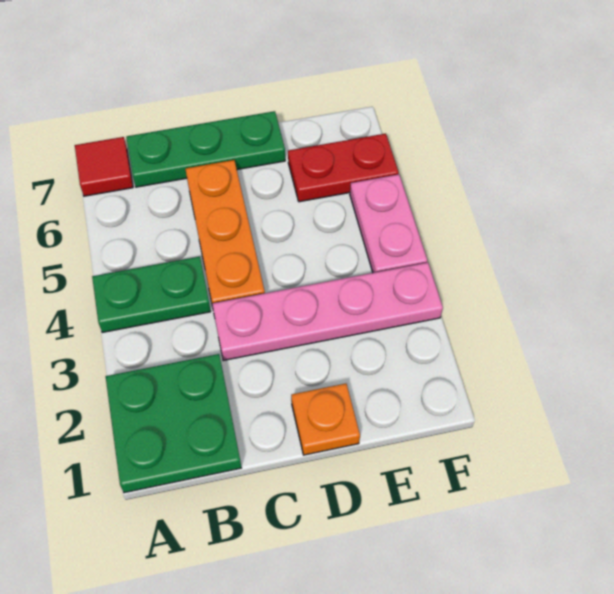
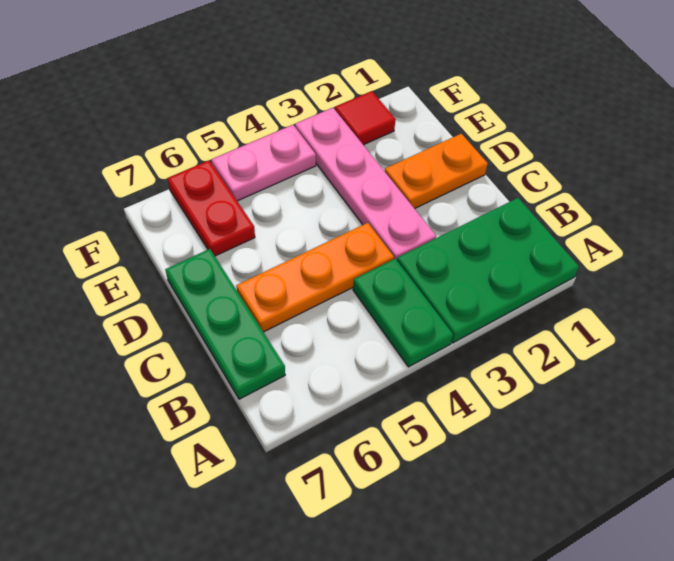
green 2x2 plate [106,354,241,493] -> green 2x3 plate [397,198,579,343]
red 1x1 tile [75,137,133,196] -> red 1x1 tile moved to [335,91,396,145]
orange 1x1 plate [291,384,360,455] -> orange 1x2 plate [385,134,488,209]

